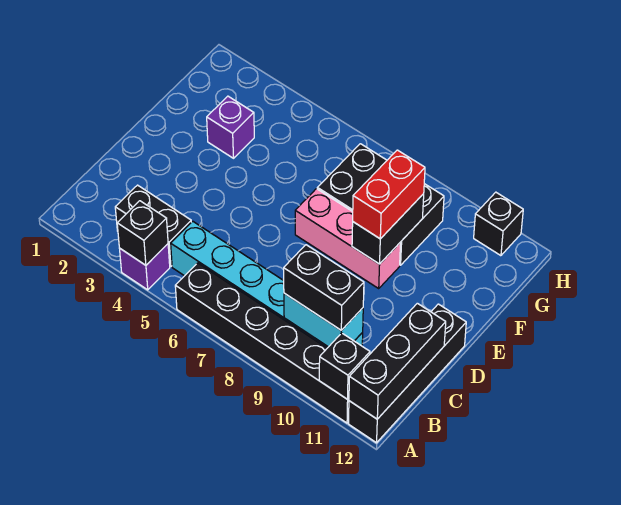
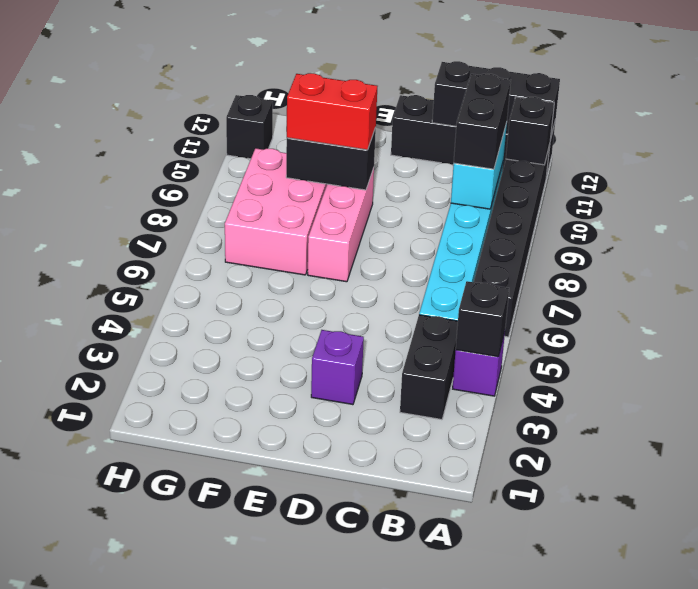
purple 1x1 brick [207,96,254,158] -> purple 1x1 brick moved to [311,330,364,405]
black 2x3 brick [317,144,444,265] -> pink 2x3 brick [225,148,327,275]

